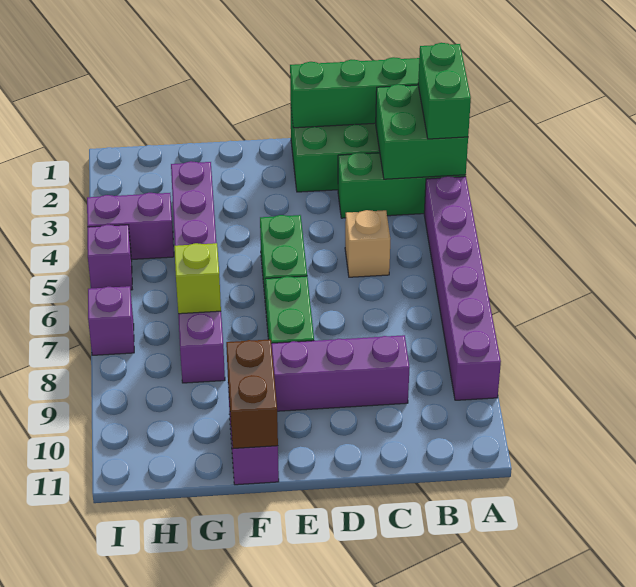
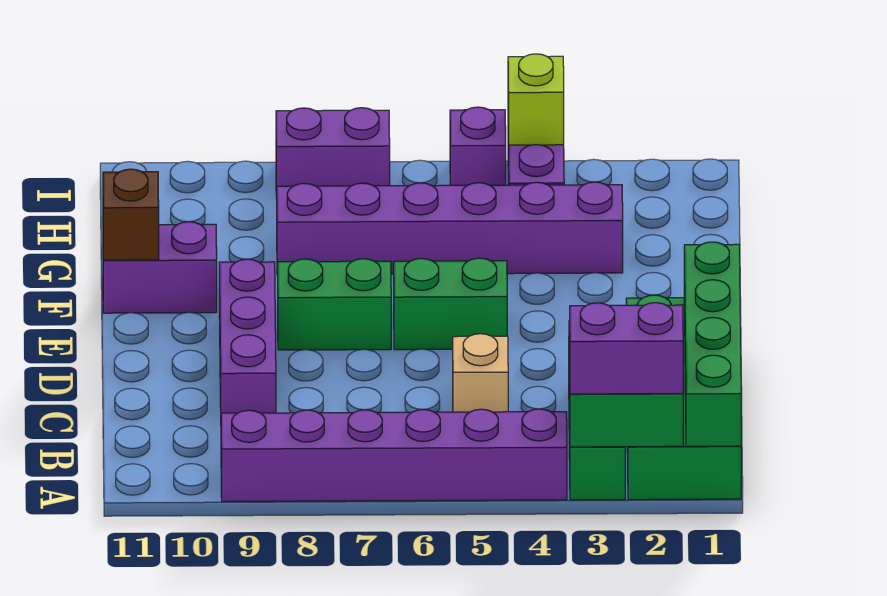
green 1x2 brick [418,43,471,139] -> purple 1x2 brick [570,303,683,394]
brown 1x2 brick [226,339,278,448] -> brown 1x1 brick [103,169,159,260]
lime 1x1 brick [174,243,221,314] -> lime 1x1 brick moved to [508,54,564,145]
purple 1x1 brick [88,286,134,355] -> purple 1x2 brick [276,108,390,199]

